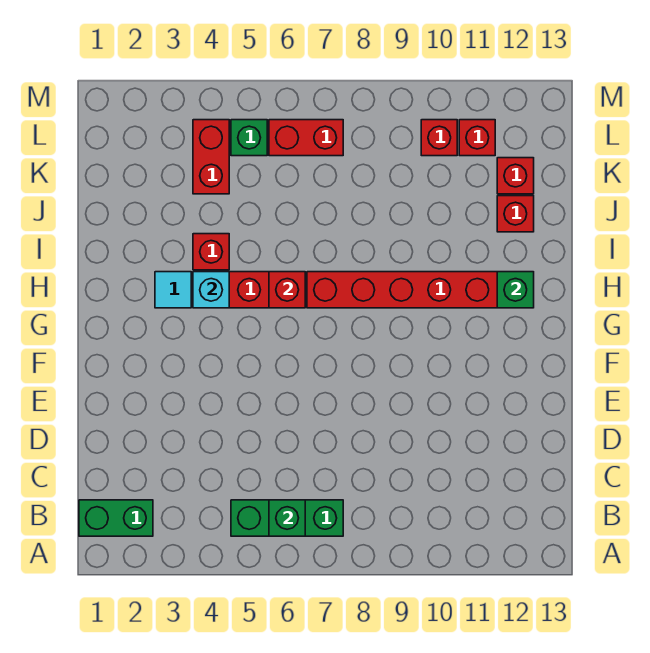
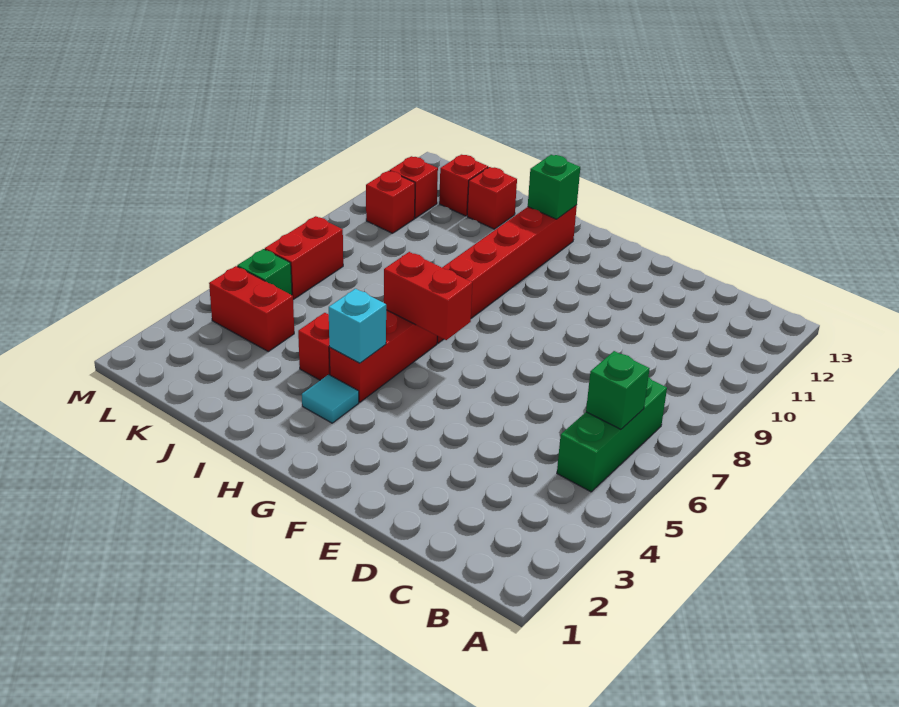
green 1x2 brick [79,500,153,536] -> none
red 1x1 brick [269,272,305,308] -> red 1x2 brick [384,252,472,340]

